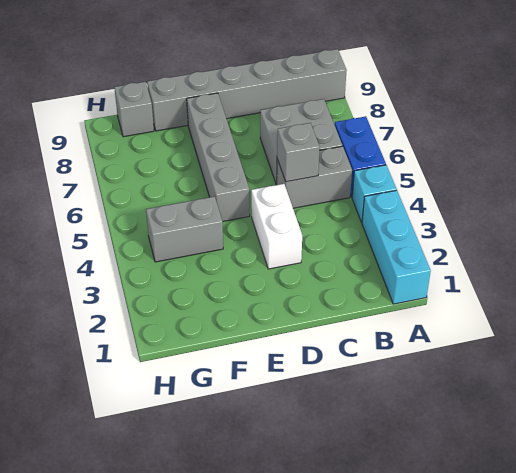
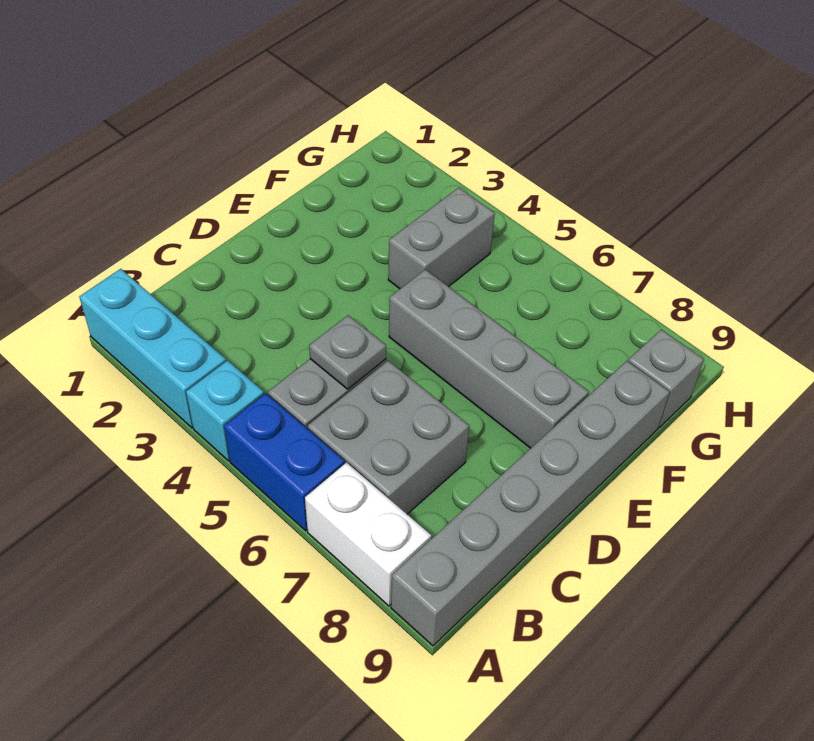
grey 1x1 brick [277,123,320,182] -> grey 1x1 plate [309,315,386,389]
white 1x2 brick [251,184,302,269] -> white 1x2 brick moved to [305,463,431,606]

